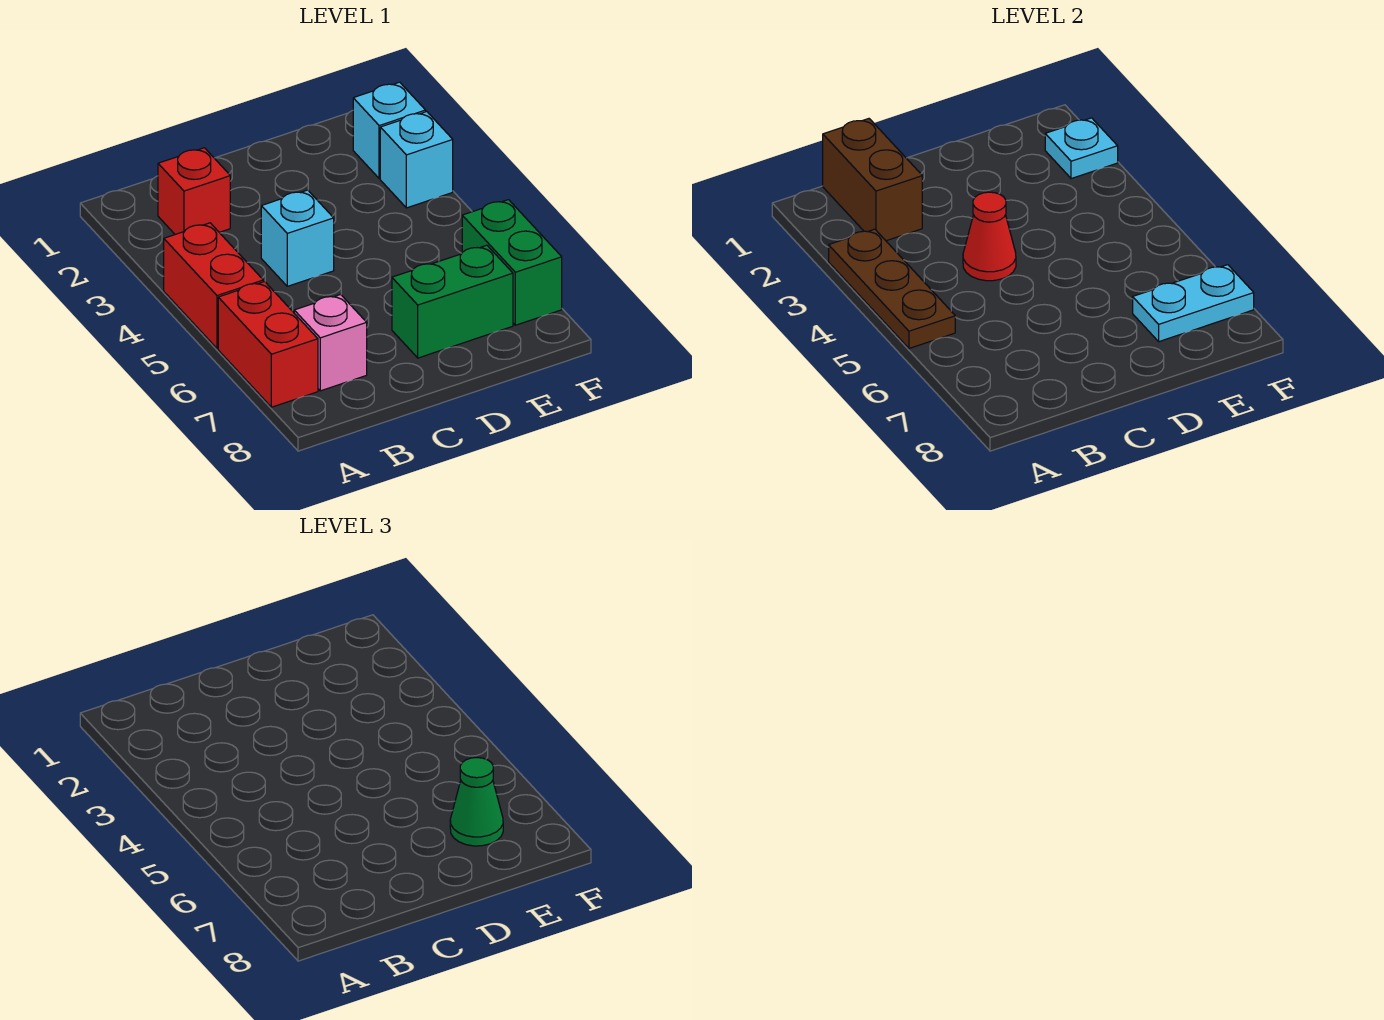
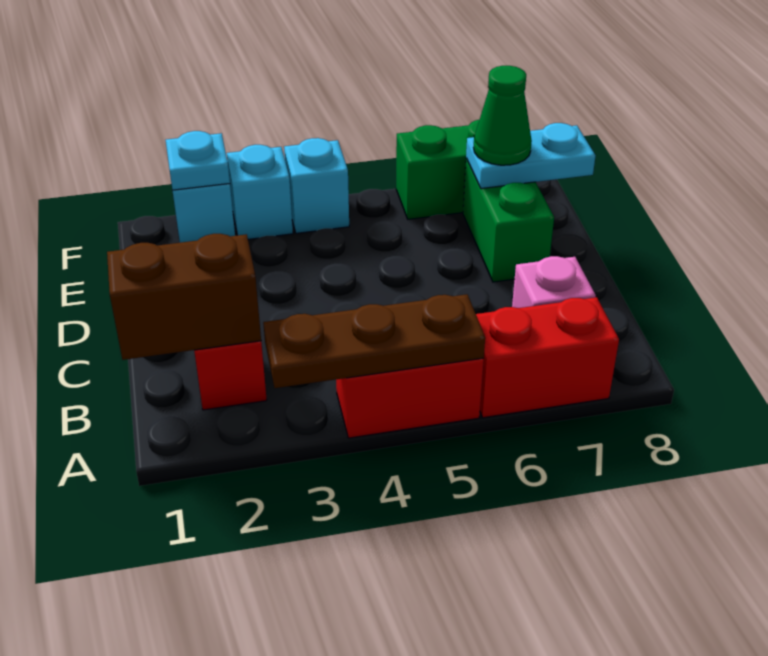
cyan 1x1 brick [261,190,334,286] -> cyan 1x1 brick moved to [284,138,349,233]
red 1x1 cone [963,192,1016,281] -> none
cyan 1x2 plate [1133,265,1254,342] -> cyan 1x2 plate turned to [466,123,596,189]

